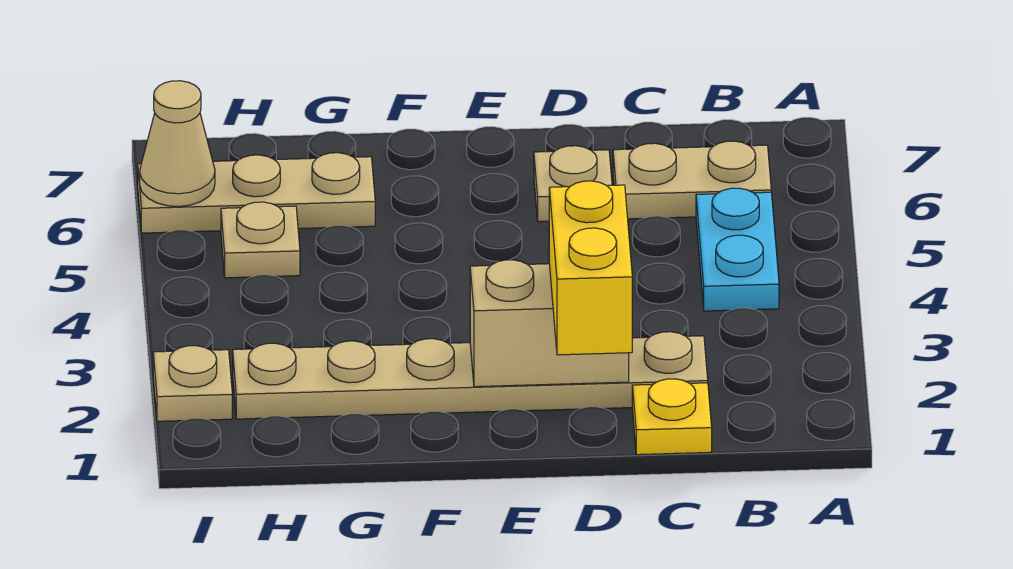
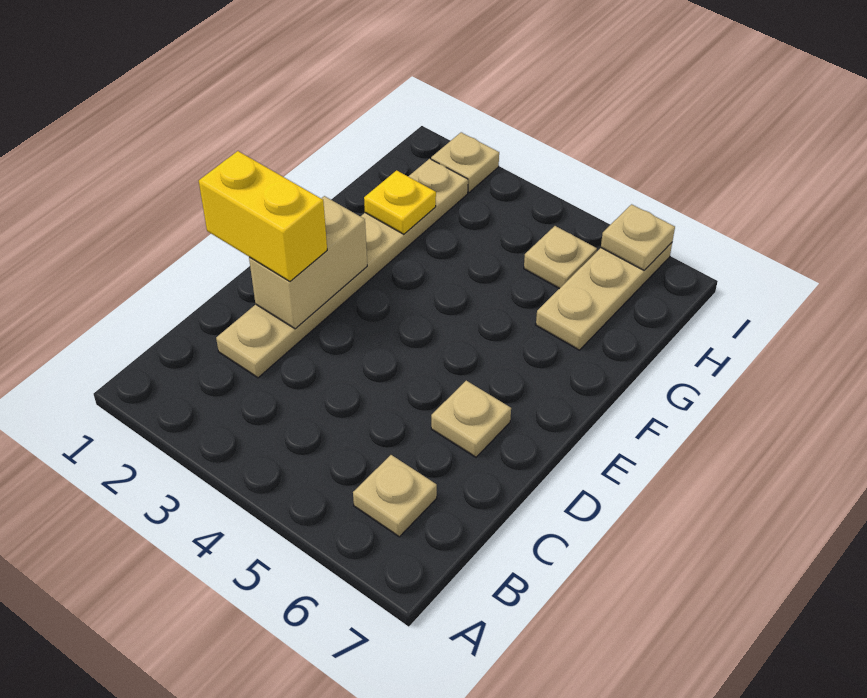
cyan 1x2 plate [696,188,779,311] -> none
tan 1x2 plate [613,141,771,219] -> tan 1x1 plate [353,455,437,537]
yellow 1x1 plate [632,379,712,455] -> yellow 1x1 plate moved to [364,170,436,234]
tan 1x1 cone [140,81,215,206] -> tan 1x1 plate [601,204,675,270]

